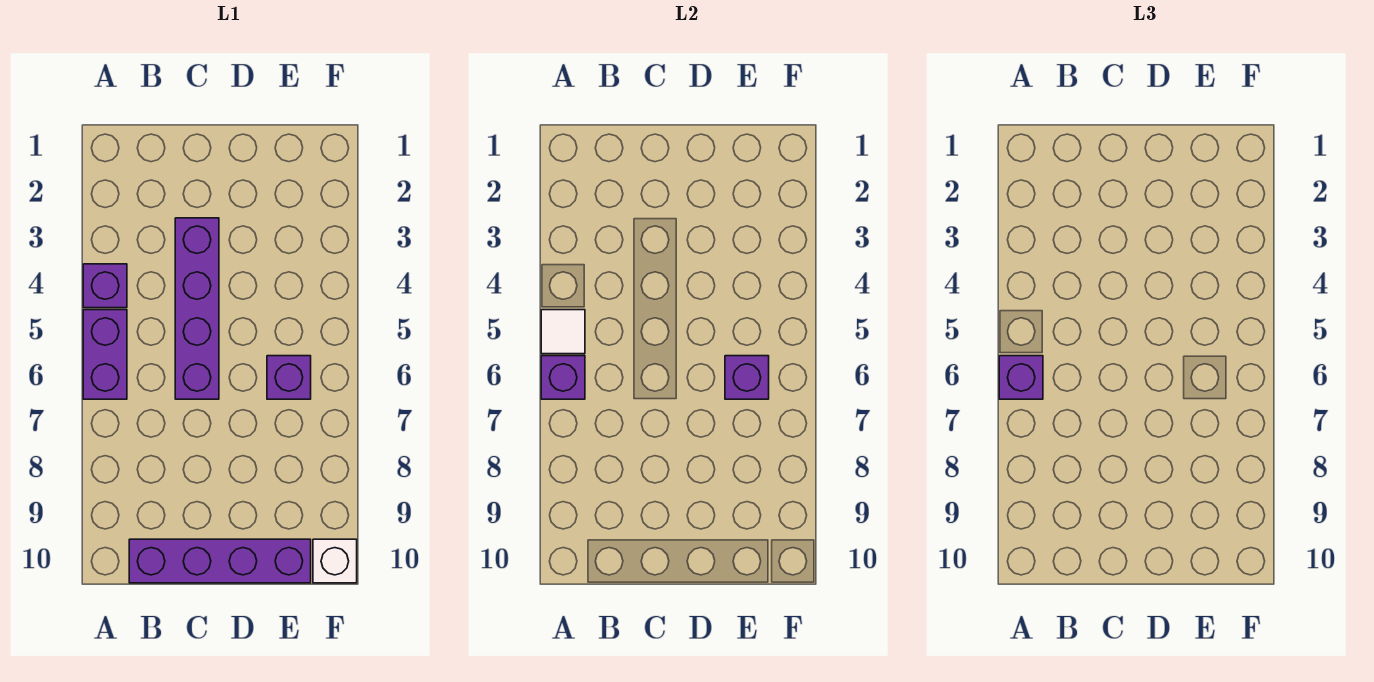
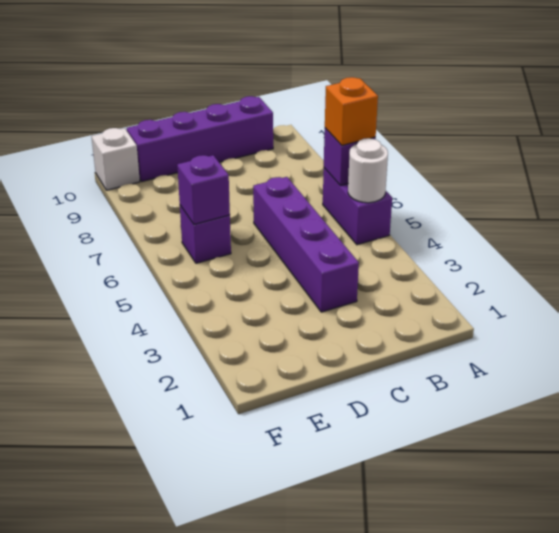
purple 1x1 brick [83,264,127,308] -> none
white 1x1 tile [541,310,585,354] -> white 1x1 round brick [348,138,388,203]
purple 1x1 brick [999,356,1043,399] -> orange 1x1 brick [325,77,378,145]

